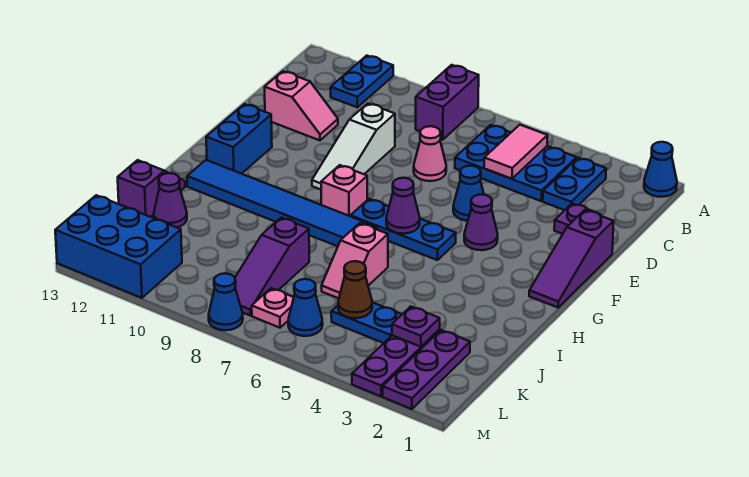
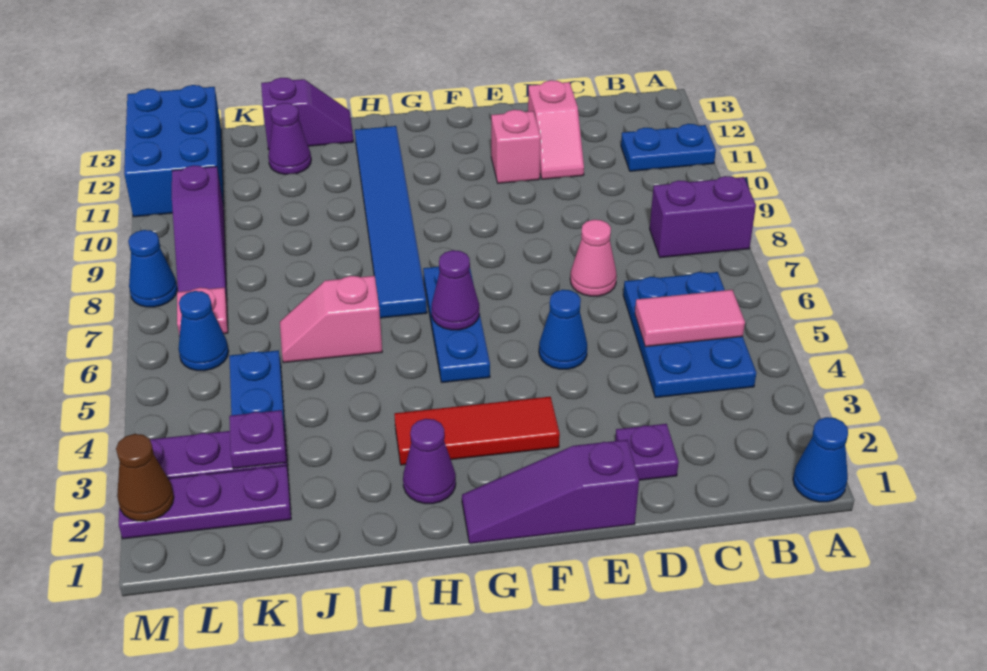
blue 1x2 plate [543,158,606,210] -> none
white 1x3 slope [312,103,395,190] -> none
none -> red 1x3 tile [394,397,560,465]
purple 1x1 cone [464,194,498,250] -> purple 1x1 cone moved to [403,419,456,504]
blue 1x2 brick [206,104,272,174] -> none
pink 1x1 brick [321,165,367,216] -> pink 1x1 brick moved to [491,110,541,183]
purple 1x3 slope [235,218,309,316] -> purple 1x3 slope turned to [172,165,227,299]
brown 1x1 cone [338,261,372,318] -> brown 1x1 cone moved to [116,434,174,521]

